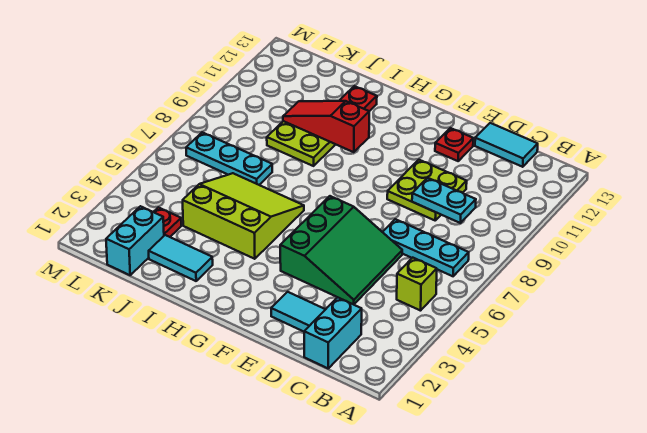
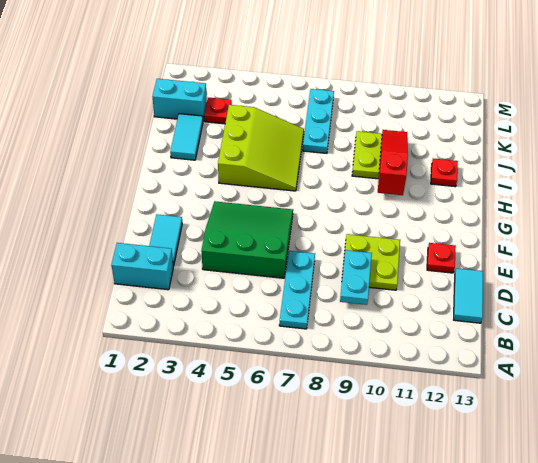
lime 1x1 brick [397,258,437,311] -> none
green 3x3 slope [280,196,402,304] -> green 3x3 slope turned to [201,201,293,278]

